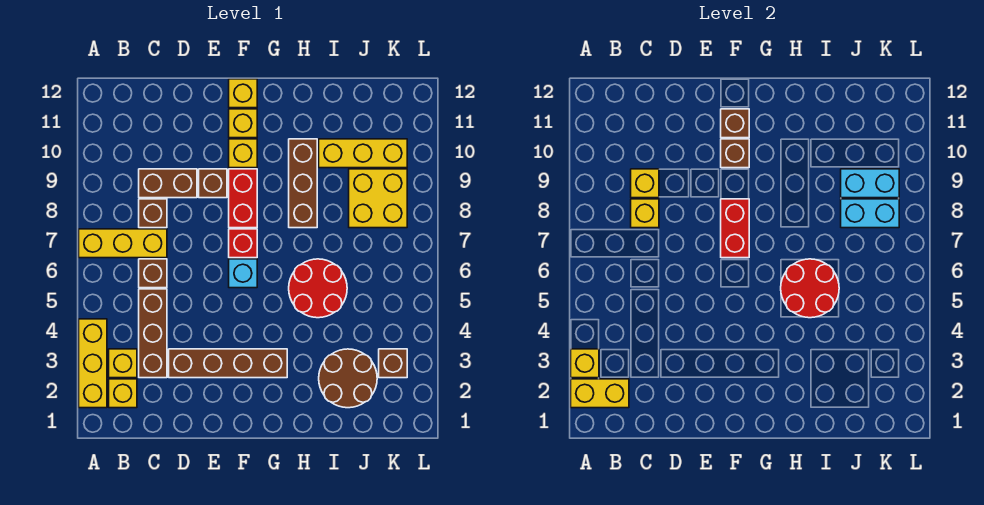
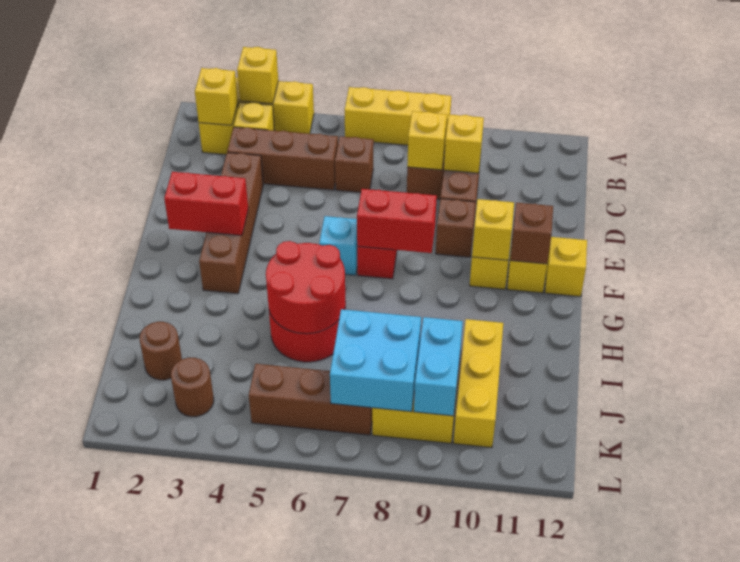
yellow 1x2 brick [571,379,629,408] -> yellow 1x1 brick [195,68,238,125]
yellow 1x3 brick [79,229,167,258] -> yellow 1x3 brick turned to [345,87,451,145]
red 1x2 brick [229,169,257,228] -> red 1x2 brick moved to [164,172,248,236]
brown 1x1 brick [721,139,749,168] -> yellow 1x1 brick [472,199,514,260]
brown 1x3 brick [289,139,317,228] -> brown 1x3 brick moved to [249,364,372,435]
brown 2x2 round brick [319,349,377,408] -> brown 1x1 round brick [140,322,182,380]
cyan 1x2 brick [841,199,899,228] -> cyan 2x2 brick [330,309,421,412]
brown 1x1 brick [379,349,407,378] -> brown 1x1 round brick [171,358,214,417]

